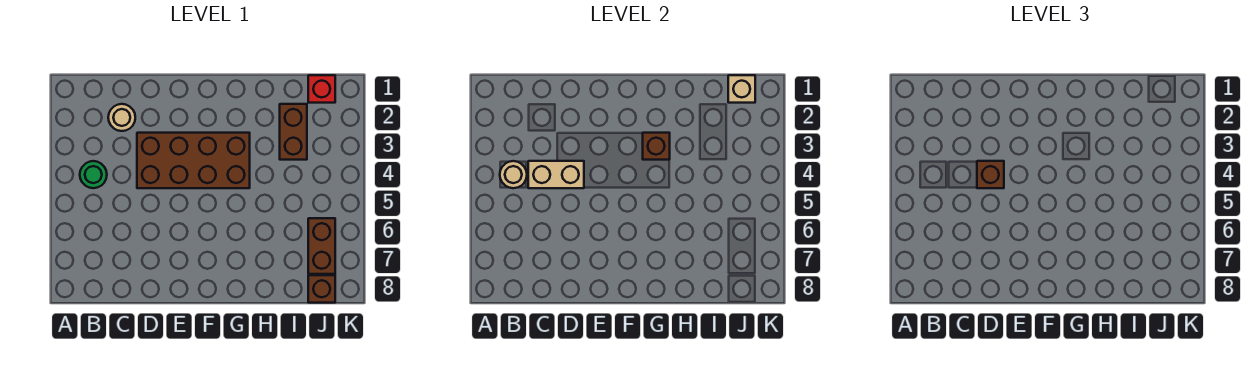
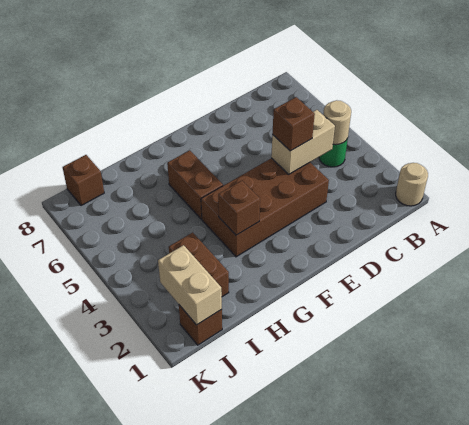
tan 1x1 round brick [108,104,135,131] -> tan 1x1 round brick moved to [396,163,428,206]
red 1x1 brick [308,75,335,103] -> brown 1x1 brick [179,305,222,345]
tan 1x1 brick [728,75,755,103] -> tan 1x2 brick [158,245,222,325]
brown 1x2 brick [308,218,335,274] -> brown 1x2 brick moved to [167,150,223,219]

